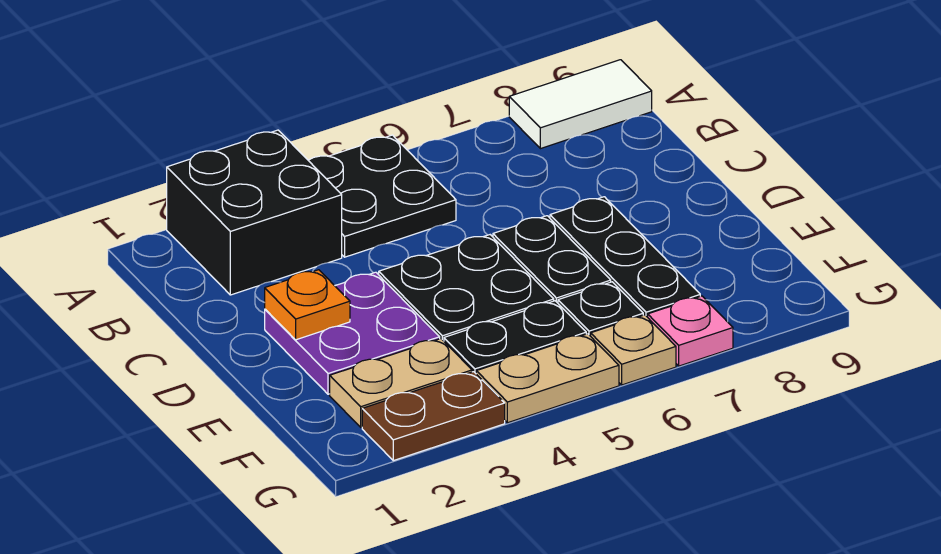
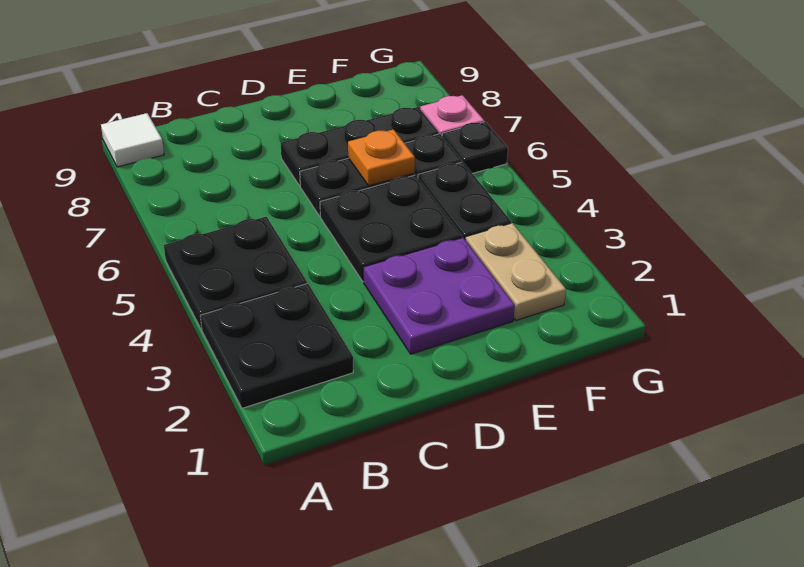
black 2x2 brick [167,130,342,295] -> black 2x2 plate [200,284,353,408]
white 1x2 tile [509,60,652,149] -> white 1x1 tile [101,113,164,167]
orange 1x1 plate [265,270,350,340] -> orange 1x1 plate moved to [348,129,415,186]
brown 1x2 plate [362,372,505,461] -> none
tan 1x2 plate [476,334,619,423] -> none
tan 1x1 plate [591,315,676,385] -> black 1x1 plate [442,122,508,174]

